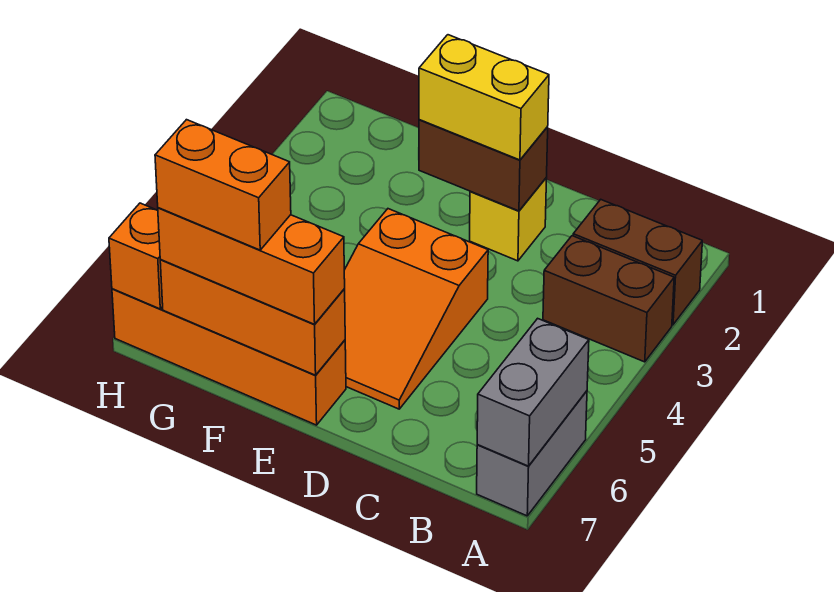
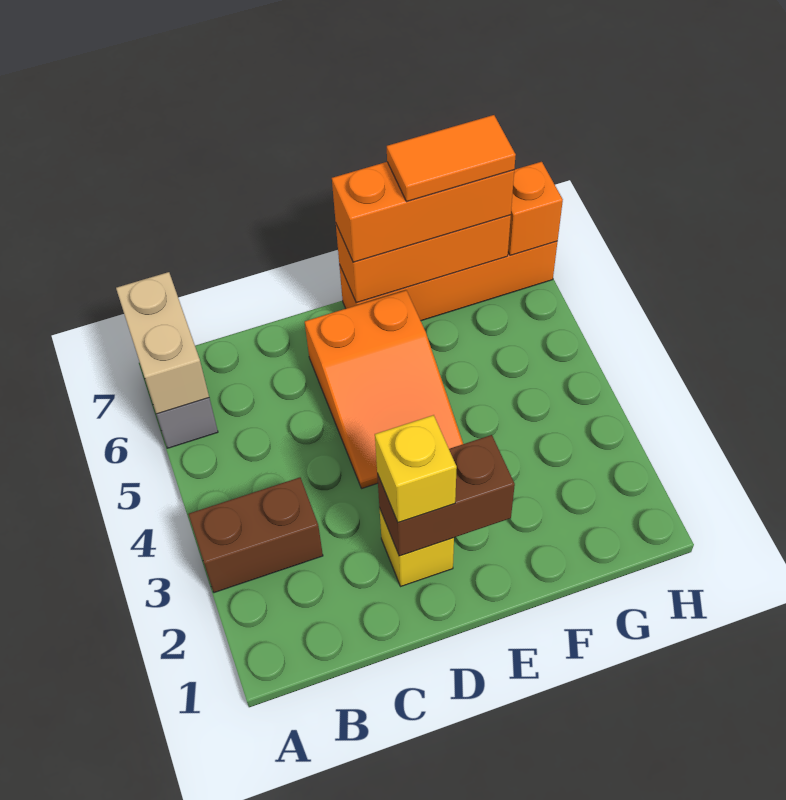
brown 1x2 brick [573,200,702,325] -> none
grey 1x2 brick [477,318,589,466] -> tan 1x2 brick [116,272,209,414]
yellow 1x2 brick [419,35,549,160] -> yellow 1x1 brick [375,415,457,523]
orange 2x3 slope [344,209,488,409] -> orange 2x3 slope turned to [305,290,463,488]
orange 1x2 brick [155,120,291,250] -> orange 1x2 tile [387,115,516,202]

